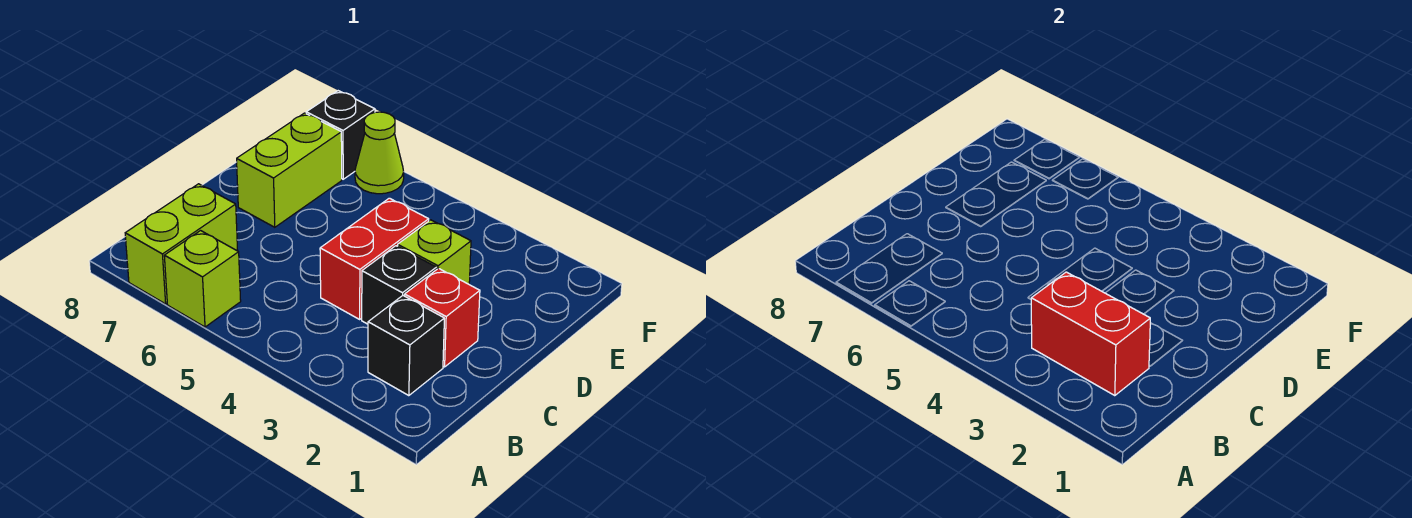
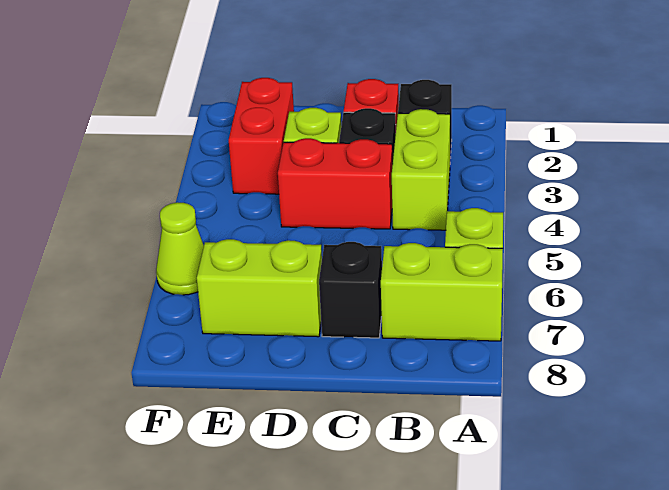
red 1x2 brick [1031,272,1150,396] -> red 1x2 brick moved to [229,78,294,194]
none -> lime 1x2 brick [392,109,450,230]
black 1x1 brick [306,91,375,179] -> black 1x1 brick moved to [319,242,382,338]

